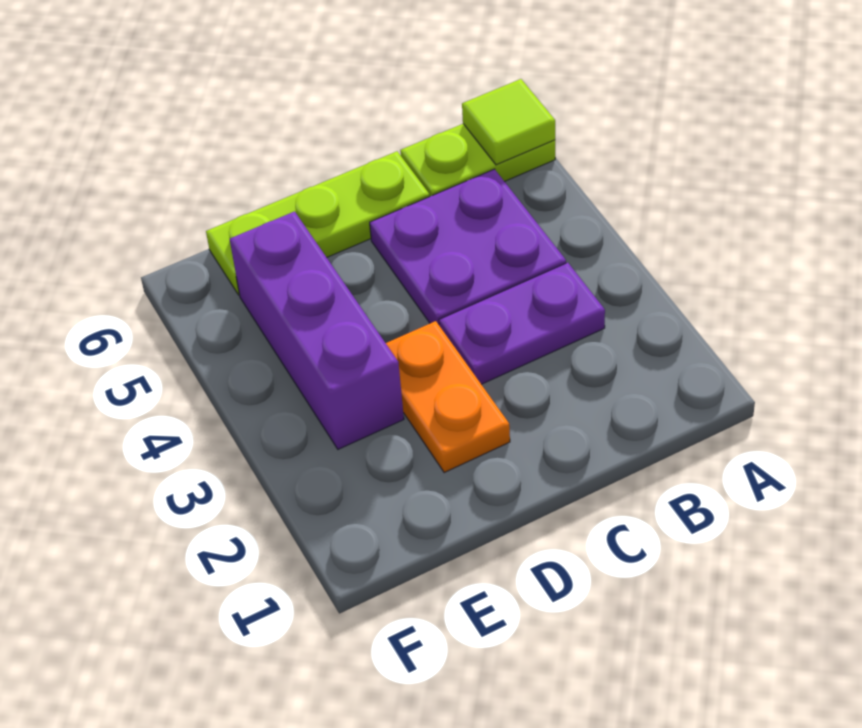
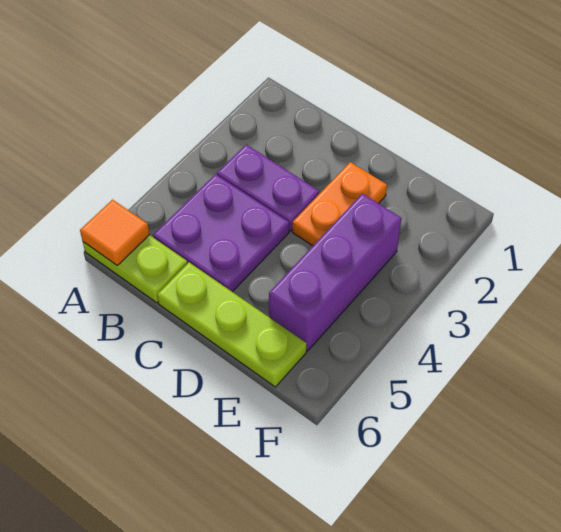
lime 1x1 tile [462,79,555,165] -> orange 1x1 tile [80,200,149,266]

